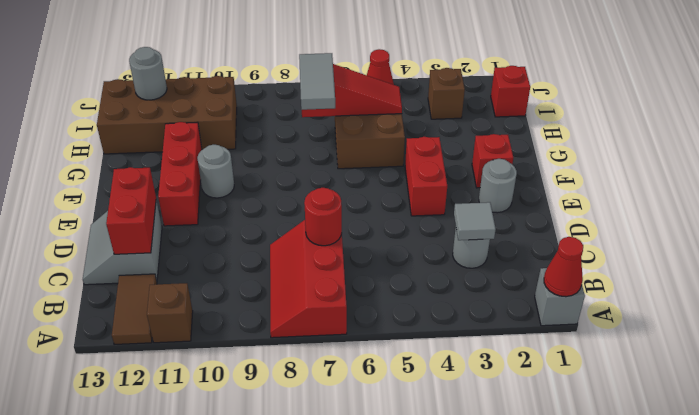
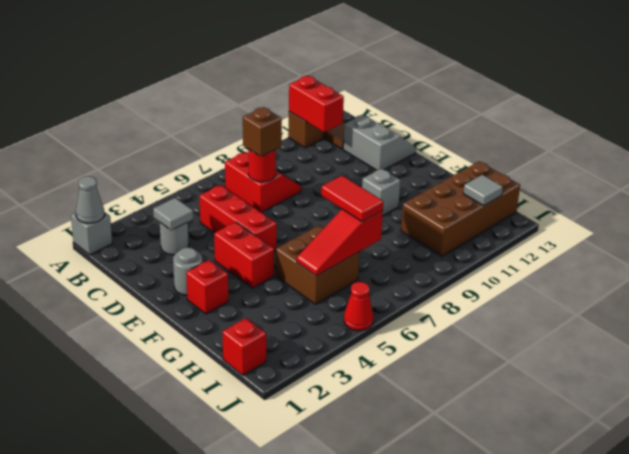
red 1x1 cone [544,237,583,297] -> grey 1x1 cone [76,176,105,223]
red 2x3 slope [270,220,347,338] -> red 2x2 slope [225,152,301,212]
red 1x2 brick [106,167,156,254] -> red 1x2 brick moved to [289,76,344,132]
red 1x3 brick [158,122,202,226] -> red 1x3 brick moved to [200,185,277,251]
grey 1x1 round brick [197,145,234,198] -> grey 1x1 brick [362,169,400,215]
grey 1x2 tile [299,53,335,110] -> red 1x2 tile [321,176,383,222]
brown 1x1 brick [428,68,465,119] -> brown 1x1 brick moved to [243,107,282,157]
grey 1x1 round brick [129,47,167,100] -> grey 1x1 tile [463,175,503,206]

